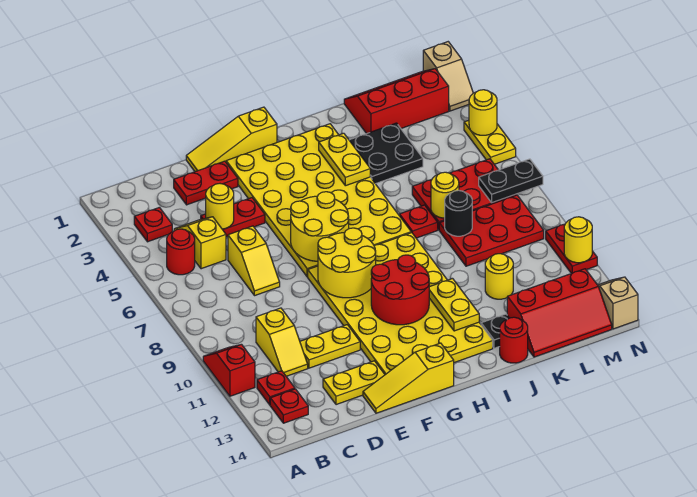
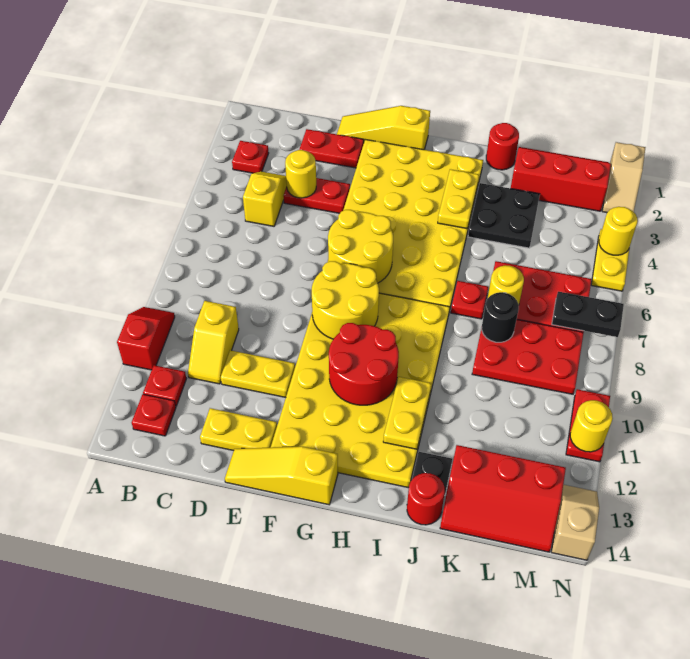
red 1x1 round brick [167,229,195,275] -> red 1x1 round brick moved to [486,123,519,170]
yellow 1x2 slope [228,226,280,296] -> none
yellow 1x1 round brick [485,254,513,299] -> none

